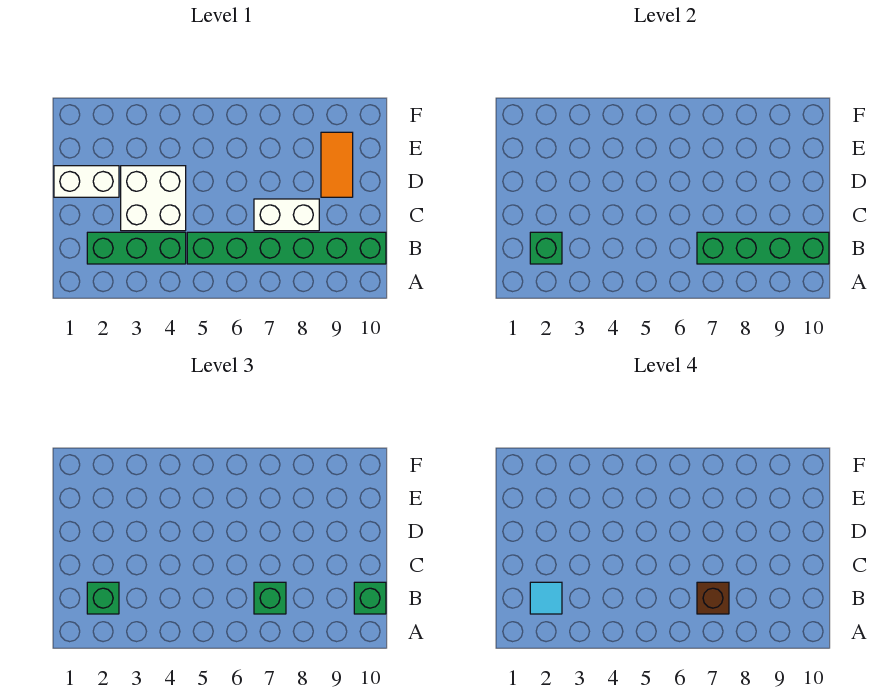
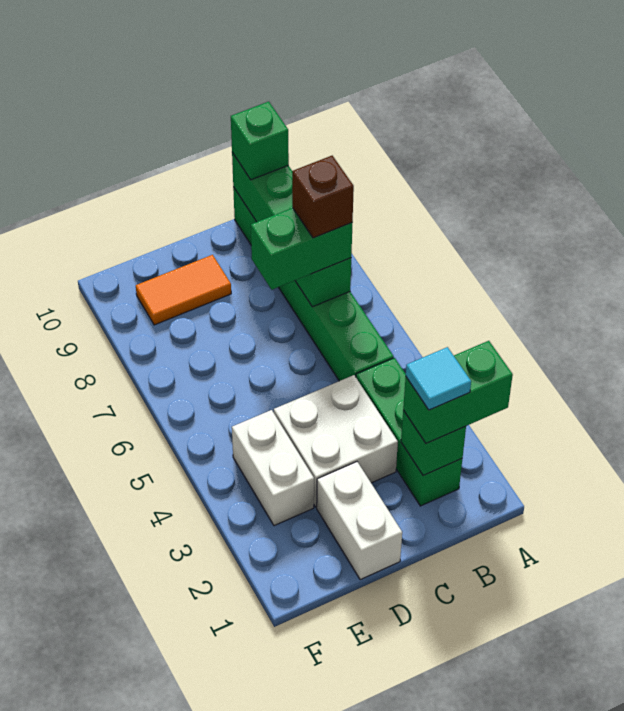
green 1x1 brick [87,582,119,614] -> green 1x2 brick [403,341,513,443]
green 1x1 brick [254,582,286,614] -> green 1x2 brick [251,208,352,290]
white 1x2 brick [254,199,319,231] -> white 1x2 brick moved to [232,410,314,526]

